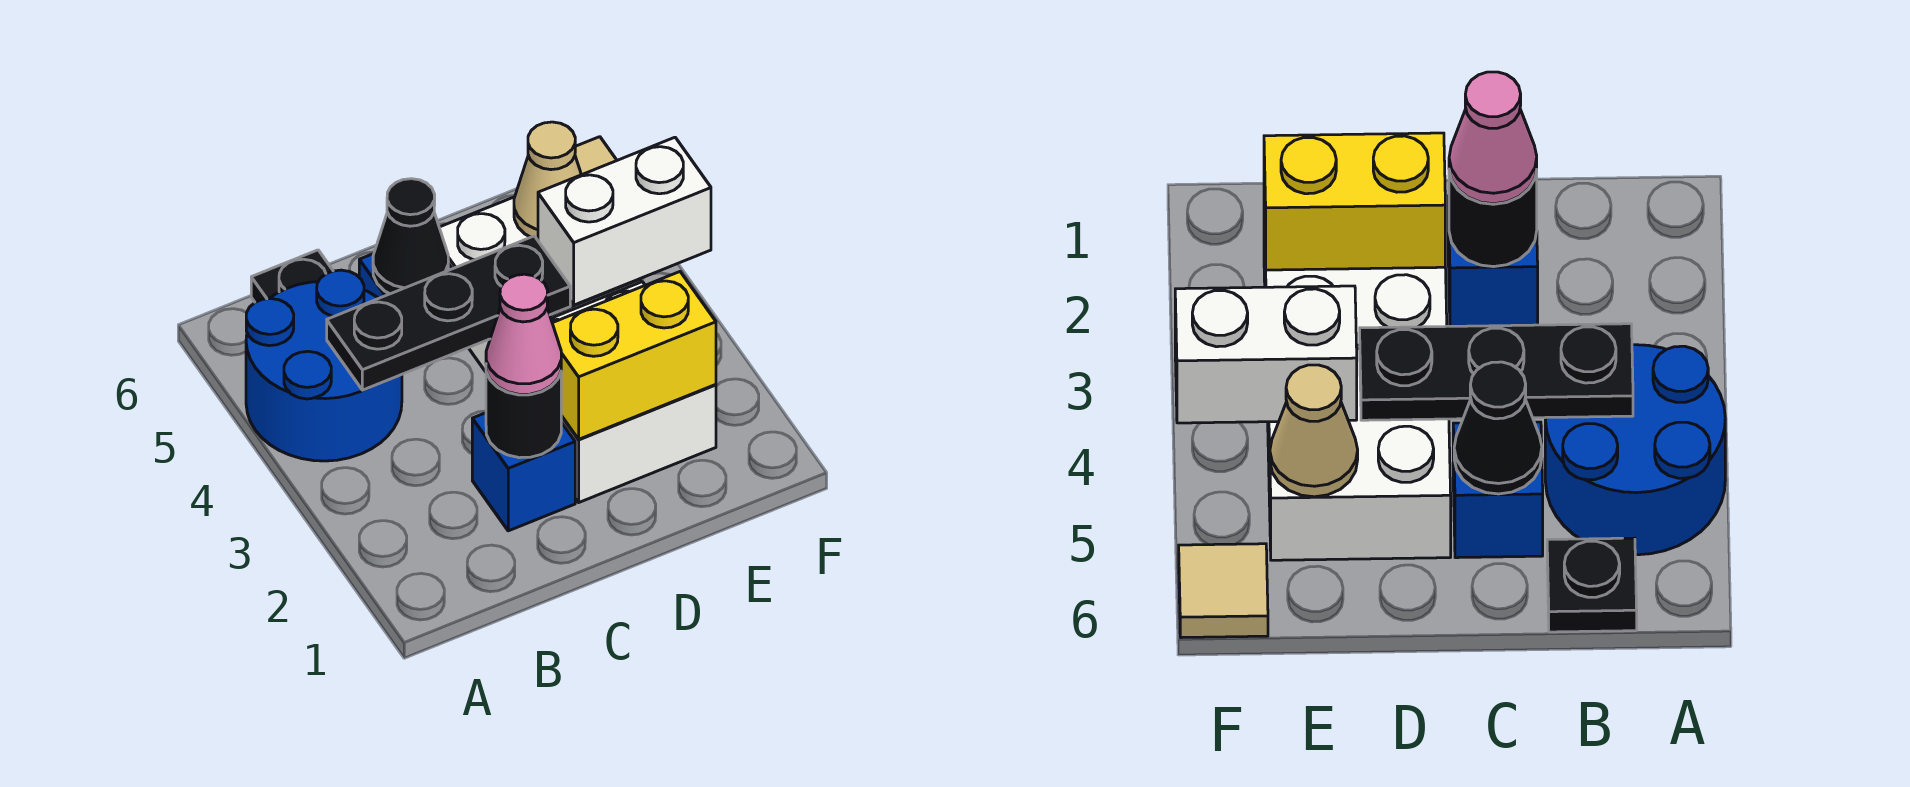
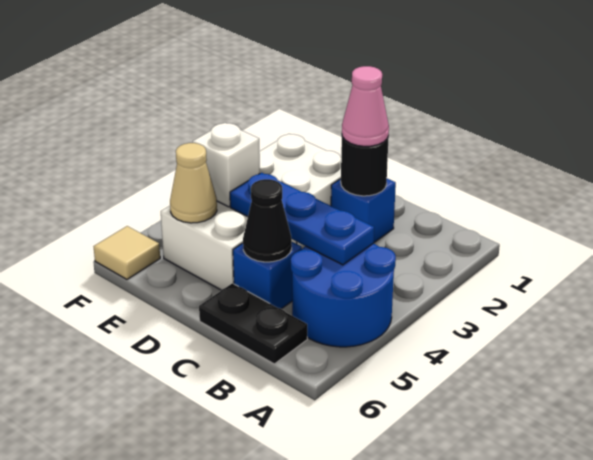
black 1x3 plate [327,236,570,390] -> blue 1x3 plate [230,173,374,265]
black 1x1 plate [251,250,333,302] -> black 1x2 plate [199,283,307,364]
yellow 1x2 brick [552,272,716,439] -> none
white 1x2 brick [538,137,711,305] -> white 1x1 brick [193,123,260,207]

